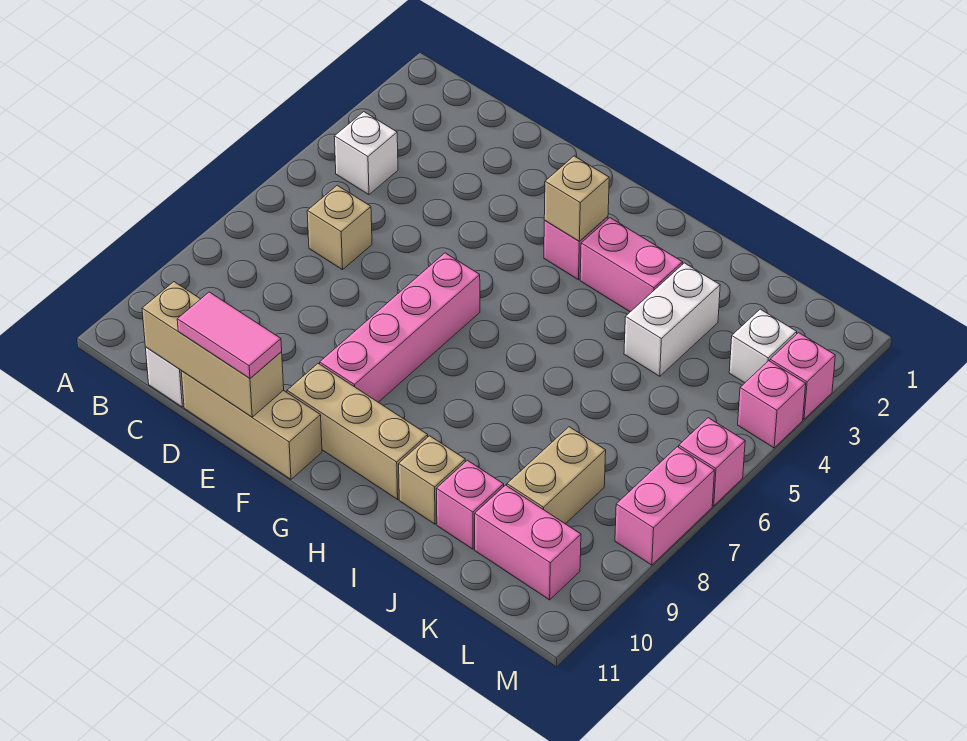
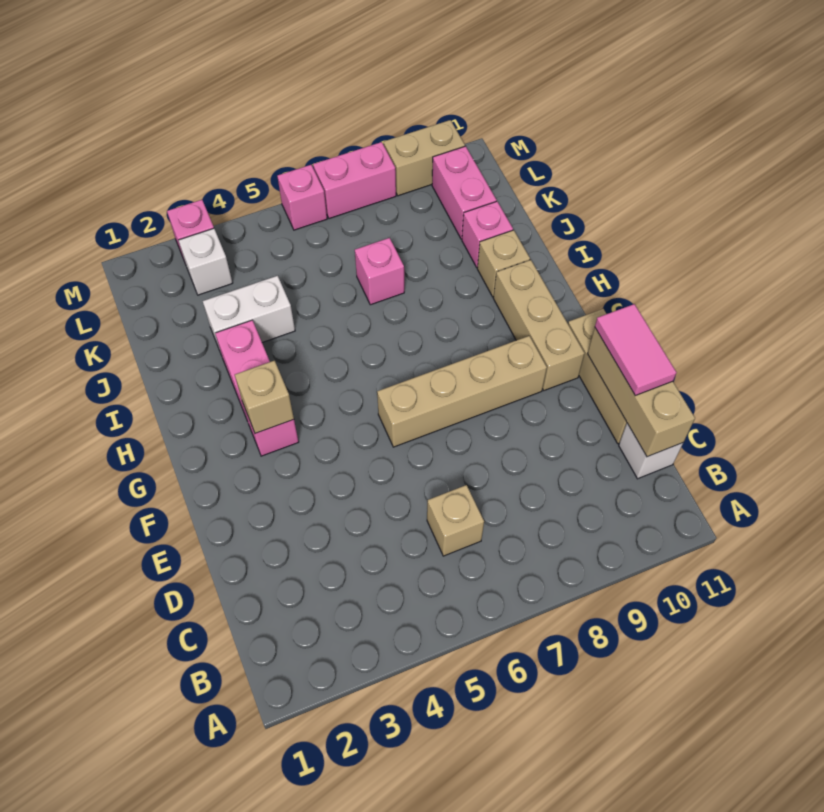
white 1x1 brick [334,112,398,195] -> none
pink 1x4 brick [320,253,480,402] -> tan 1x4 brick [377,336,547,447]
tan 1x2 brick [507,427,606,524] -> tan 1x2 brick moved to [384,120,465,196]
pink 1x1 brick [738,361,806,448] -> pink 1x1 brick moved to [355,238,404,305]

